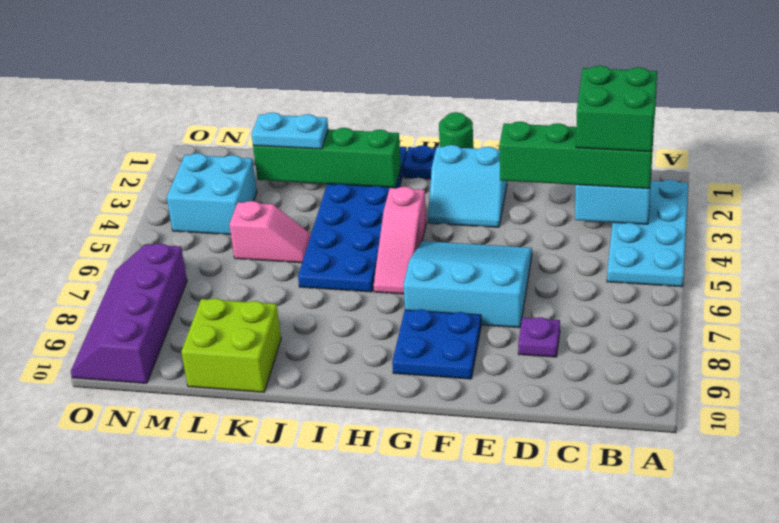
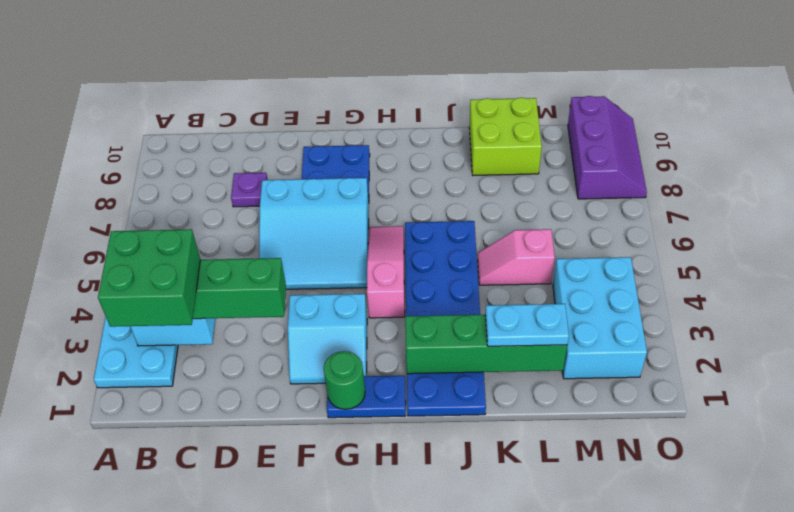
cyan 2x2 slope [428,145,507,227] -> cyan 2x2 slope turned to [288,294,367,384]
cyan 2x2 brick [167,153,257,235] -> cyan 2x3 brick [553,257,647,379]
purple 2x4 slope [71,243,187,383] -> purple 2x3 slope [568,96,647,199]

